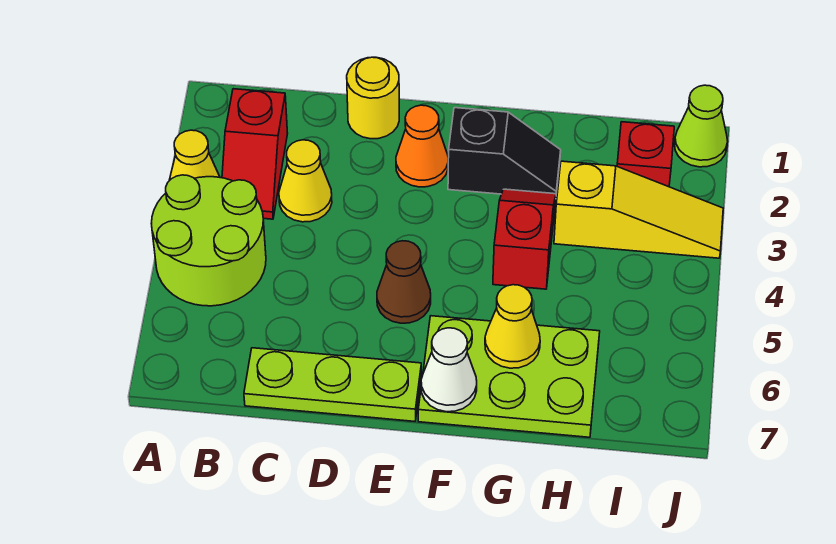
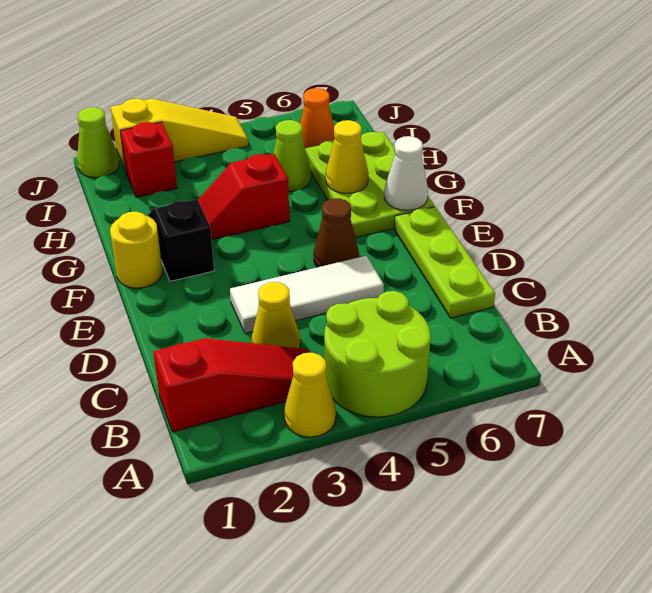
red 1x2 slope [222,89,288,219] -> red 1x3 slope [153,338,309,432]
yellow 1x1 round brick [347,57,399,139] -> yellow 1x1 round brick moved to [110,212,163,288]
none -> white 1x3 tile [230,256,384,333]
orange 1x1 cone [396,105,448,187] -> orange 1x1 cone moved to [300,88,334,148]
yellow 1x3 slope [554,161,723,258] -> yellow 1x3 slope turned to [111,99,248,171]
none -> lime 1x1 cone [273,120,311,191]

